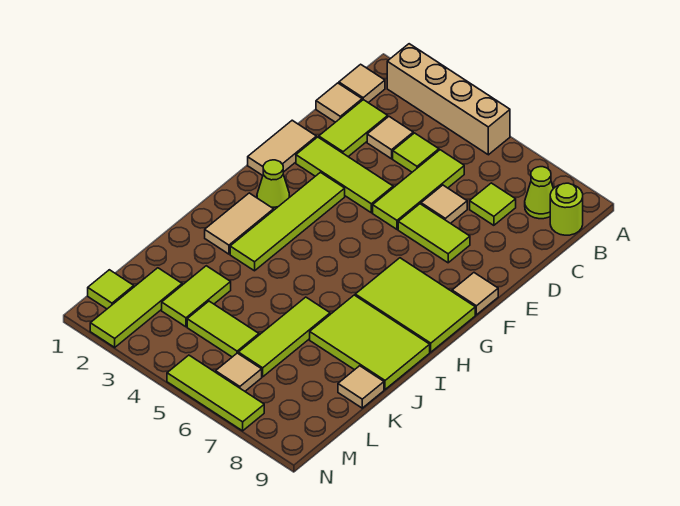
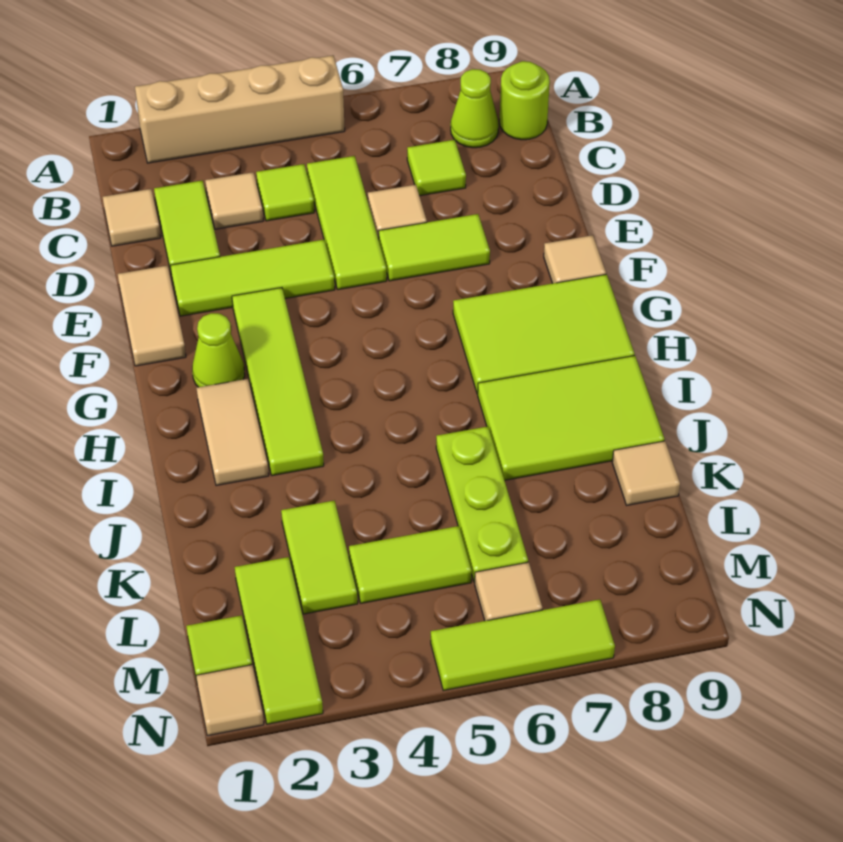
tan 1x1 tile [339,64,385,103] -> tan 1x1 tile moved to [196,665,264,736]
lime 1x3 tile [238,297,330,377] -> lime 1x3 plate [436,427,528,582]

